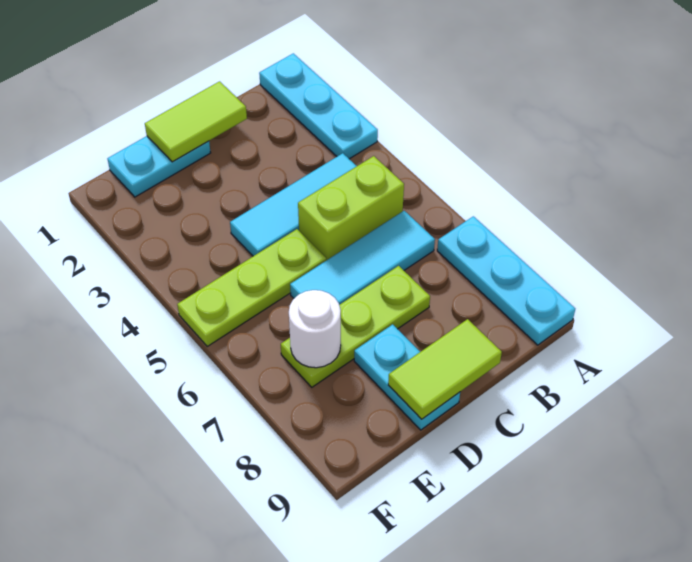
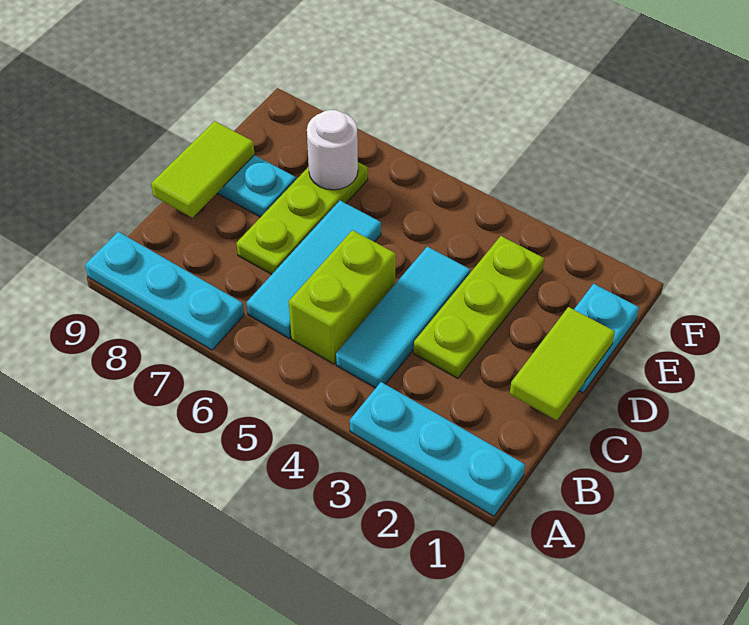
lime 1x3 plate [177,229,326,346] -> lime 1x3 plate moved to [414,236,544,378]

